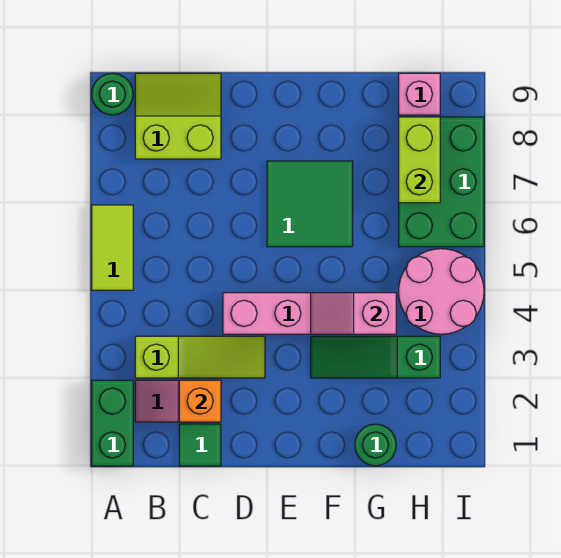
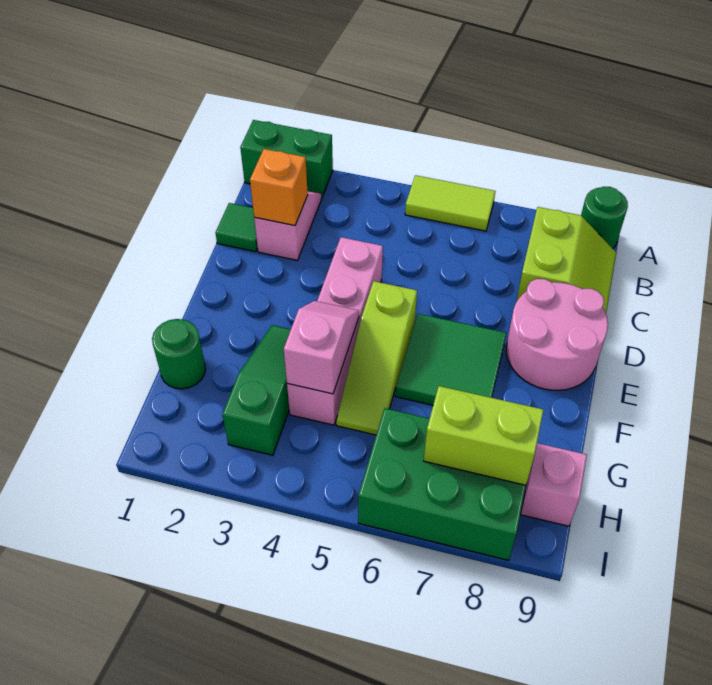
lime 1x3 slope [135,336,265,378] -> lime 1x3 slope moved to [336,281,417,435]
pink 2x2 round brick [399,249,484,334] -> pink 2x2 round brick moved to [506,279,608,390]

